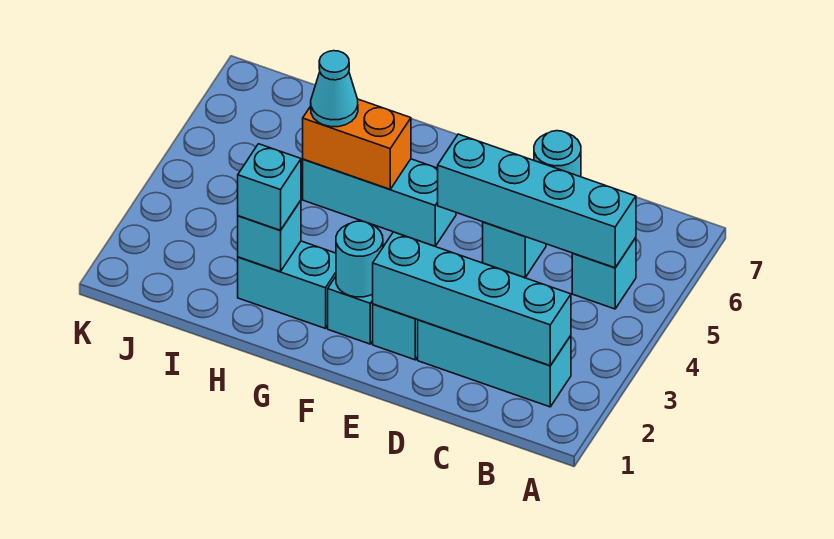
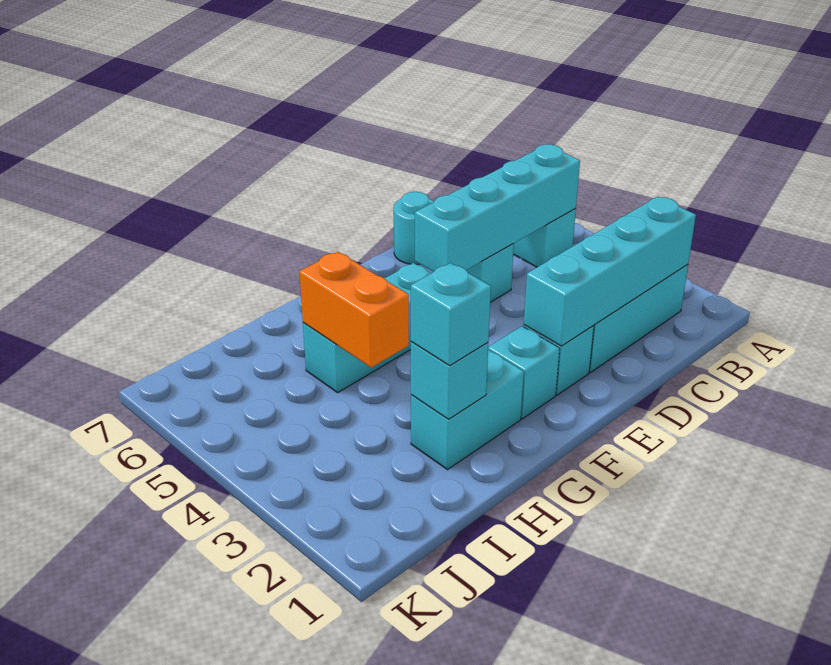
cyan 1x1 round brick [336,221,383,297] -> none
orange 1x2 brick [303,99,411,189] -> orange 1x2 brick turned to [299,252,409,368]
cyan 1x1 cone [311,51,358,127] -> none

